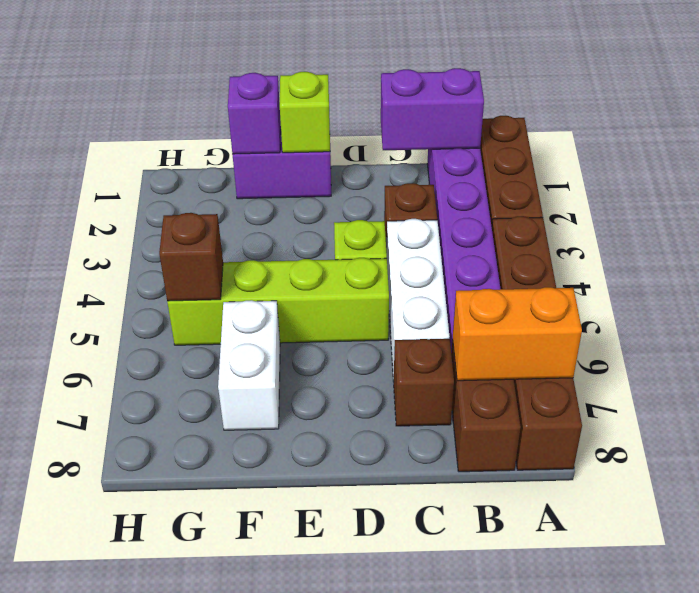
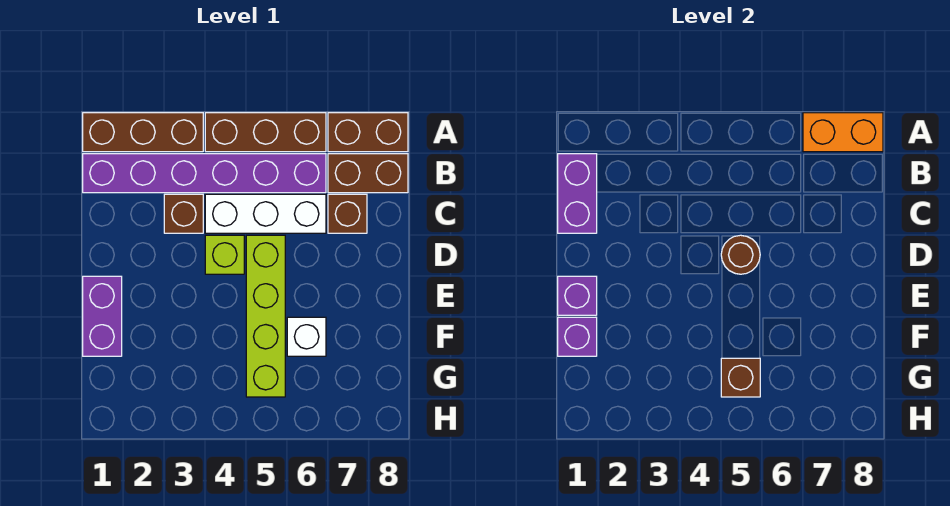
orange 1x2 brick [452,287,582,381] -> orange 1x2 brick turned to [803,113,883,152]
none -> brown 1x1 round brick [721,235,760,274]
lime 1x1 brick [280,72,330,153] -> purple 1x1 brick [558,276,597,315]
white 1x2 brick [218,300,280,430] -> white 1x1 brick [287,317,326,356]

